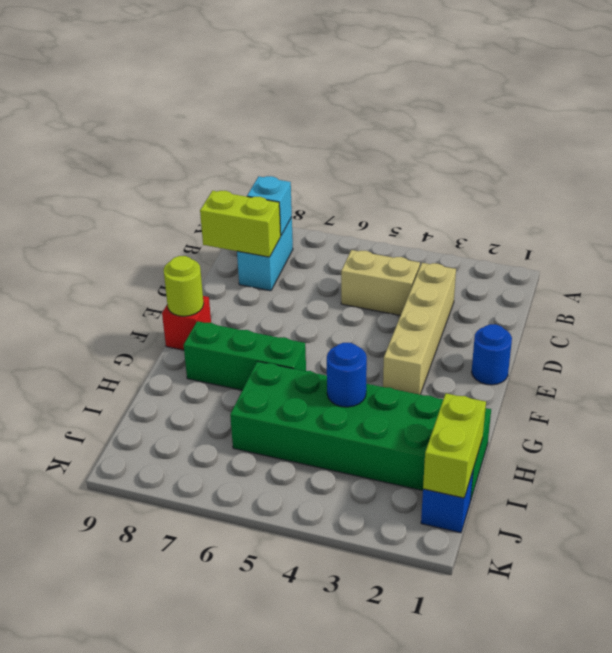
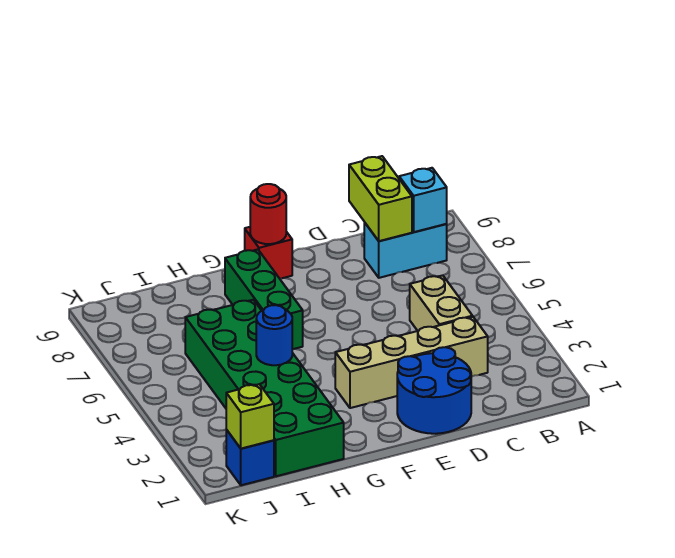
blue 1x1 round brick [472,324,512,385] -> blue 2x2 round brick [397,347,471,434]
lime 1x1 round brick [164,256,204,316] -> red 1x1 round brick [250,184,286,244]
lime 1x2 brick [423,393,486,498] -> lime 1x1 brick [226,384,274,449]

